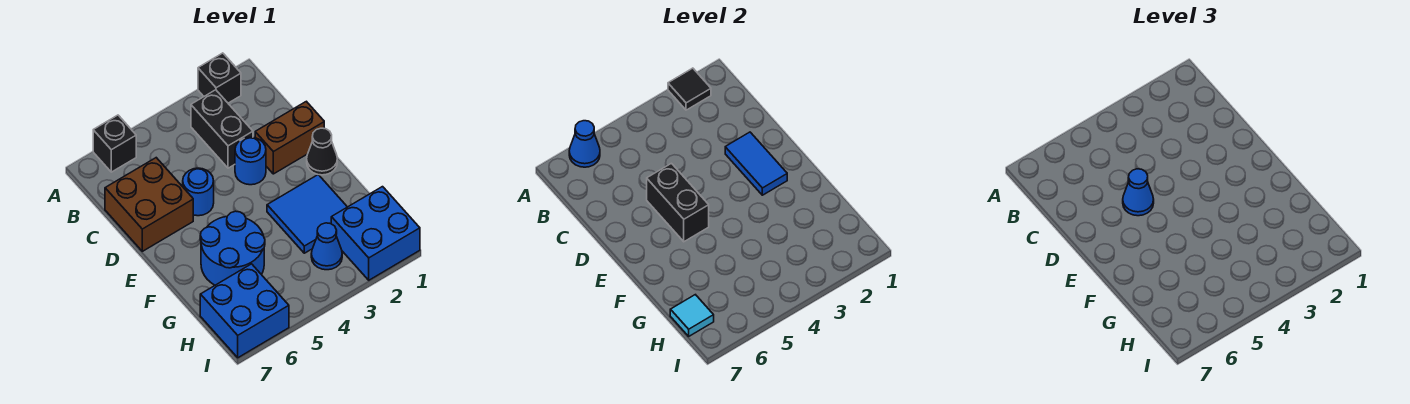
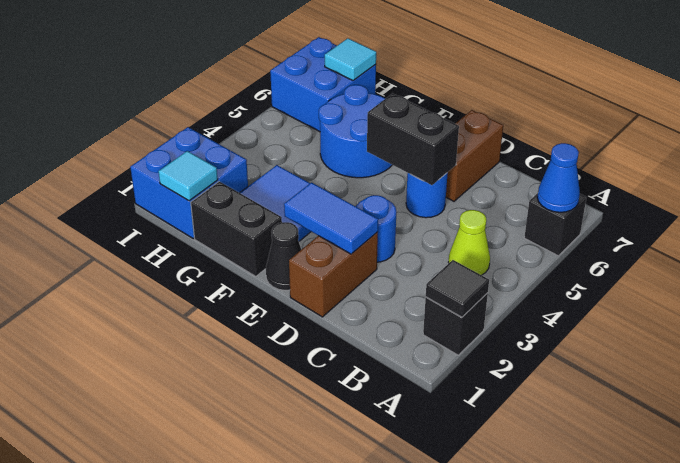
black 1x2 brick [191,90,253,168] -> black 1x2 brick moved to [191,182,282,277]
none -> lime 1x1 cone [448,210,490,275]
brown 2x2 brick [105,158,193,251] -> brown 1x2 brick [446,110,503,201]
blue 1x1 cone [1123,169,1154,216] -> none
none -> cyan 1x1 tile [158,151,218,201]
blue 1x1 cone [311,223,342,270] -> none

